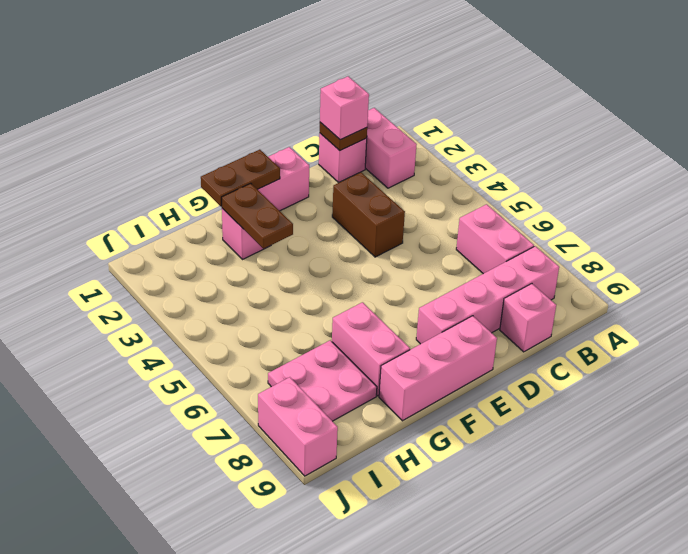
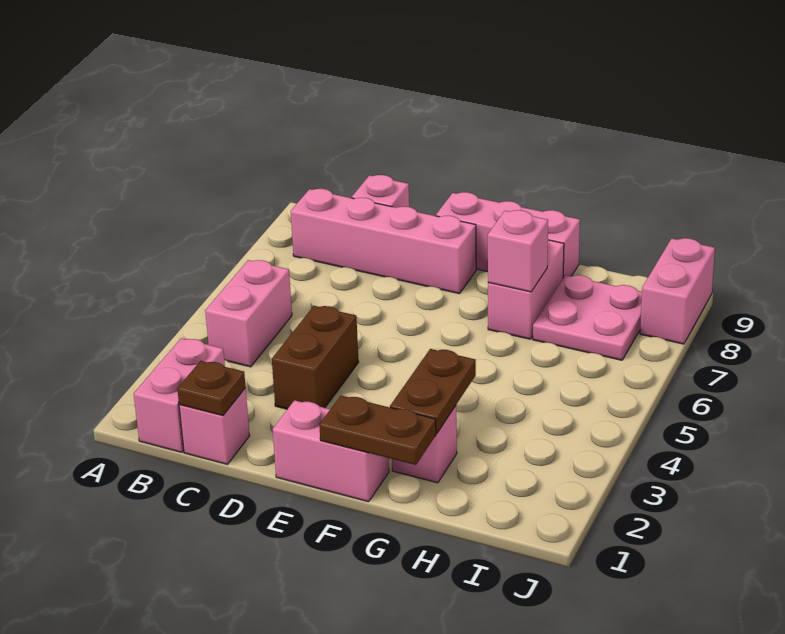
pink 1x2 brick [456,204,534,274] -> pink 1x2 brick moved to [205,260,292,367]
pink 1x1 brick [320,76,369,140] -> pink 1x1 brick moved to [488,210,548,292]

